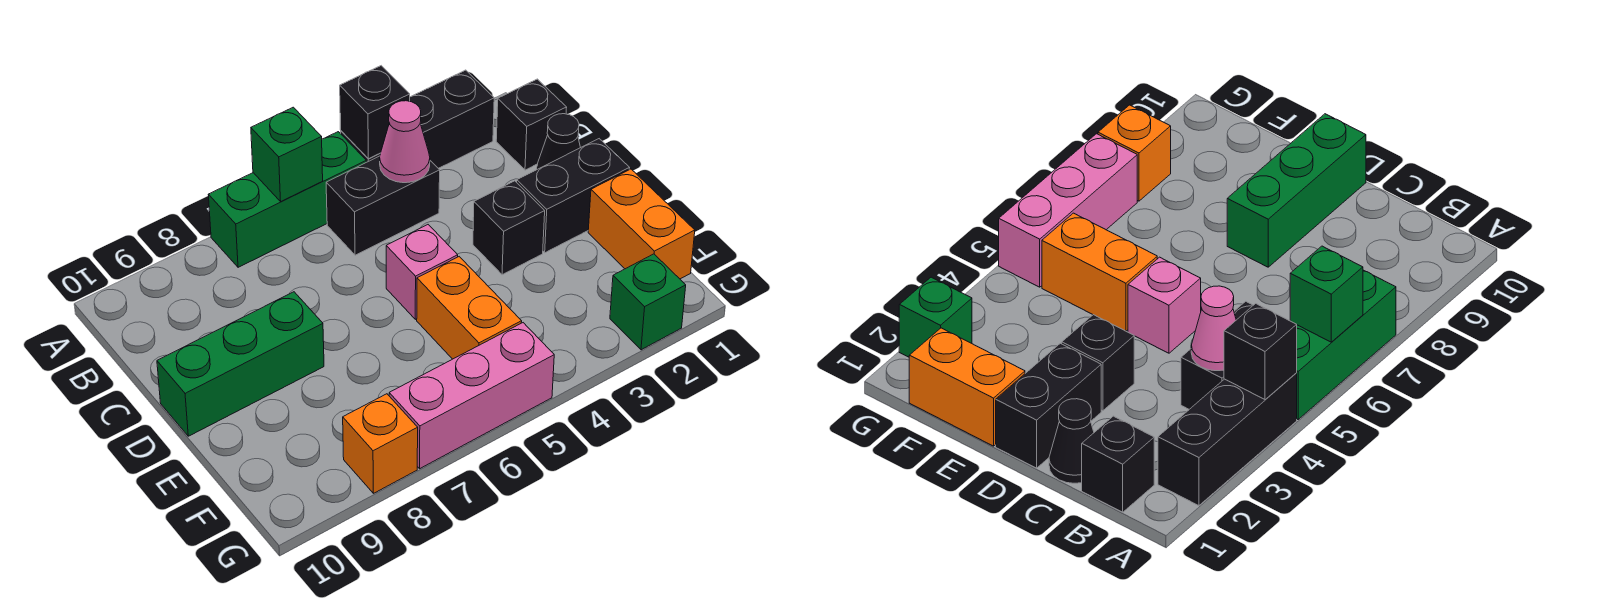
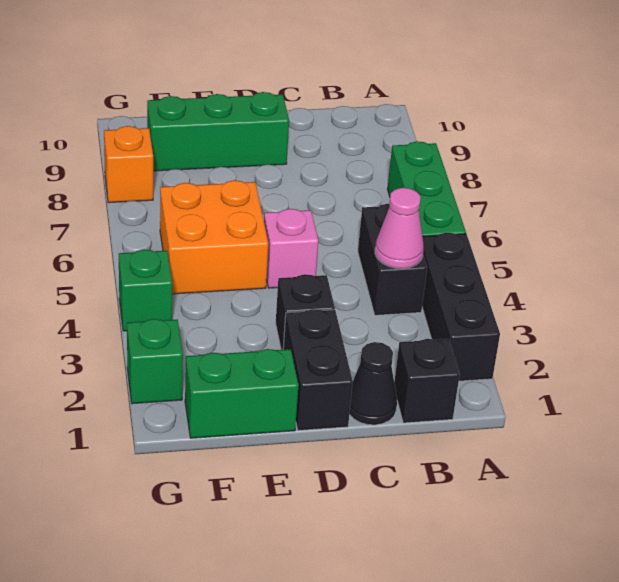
black 1x1 brick [340,66,410,159] -> none
green 1x1 brick [251,107,323,201] -> green 1x1 brick moved to [119,249,172,331]
green 1x3 brick [157,292,324,436] -> green 1x3 brick turned to [147,92,289,171]
orange 1x2 brick [588,169,695,279] -> green 1x2 brick [185,349,299,438]
orange 1x2 brick [417,257,522,359] -> orange 2x2 brick [160,180,268,294]
pink 1x3 brick [389,323,554,469] -> none

